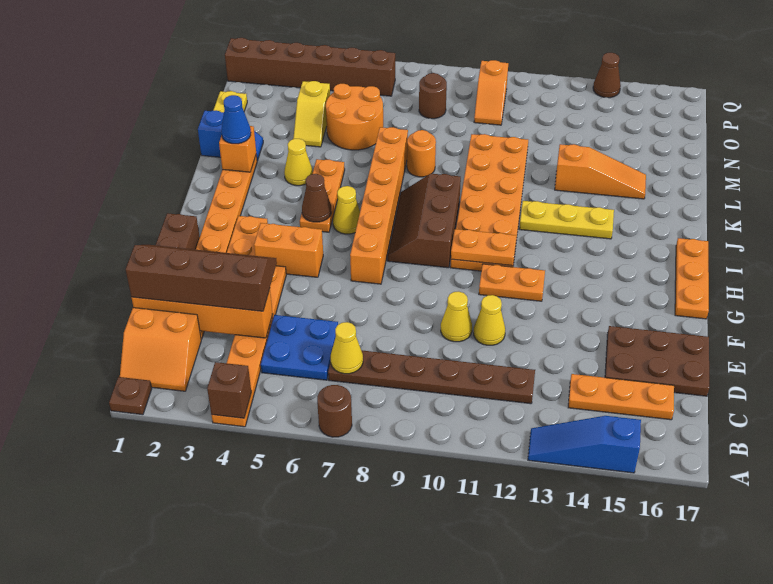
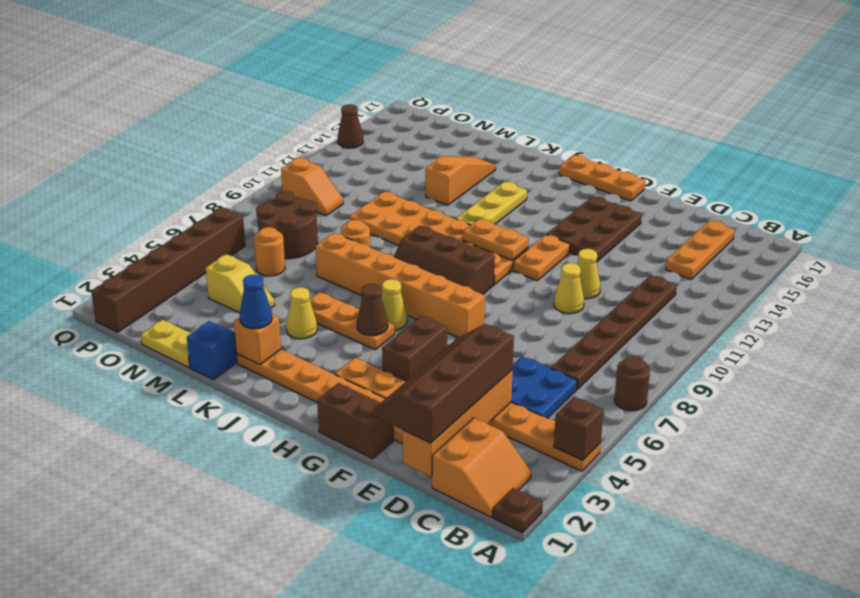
blue 1x3 slope [528,416,641,473] -> none
yellow 1x1 cone [331,322,363,374] -> none
brown 2x3 plate [605,326,709,396] -> brown 2x3 plate moved to [546,196,642,262]
orange 1x2 brick [254,223,323,277] -> brown 1x2 brick [382,316,447,381]
orange 1x2 plate [451,229,517,266] -> orange 1x2 plate turned to [463,219,529,260]
orange 2x2 round brick [326,84,383,150] -> orange 1x1 round brick [254,227,285,276]
brown 1x1 round brick [419,73,447,119] -> brown 2x2 round brick [256,191,318,259]

